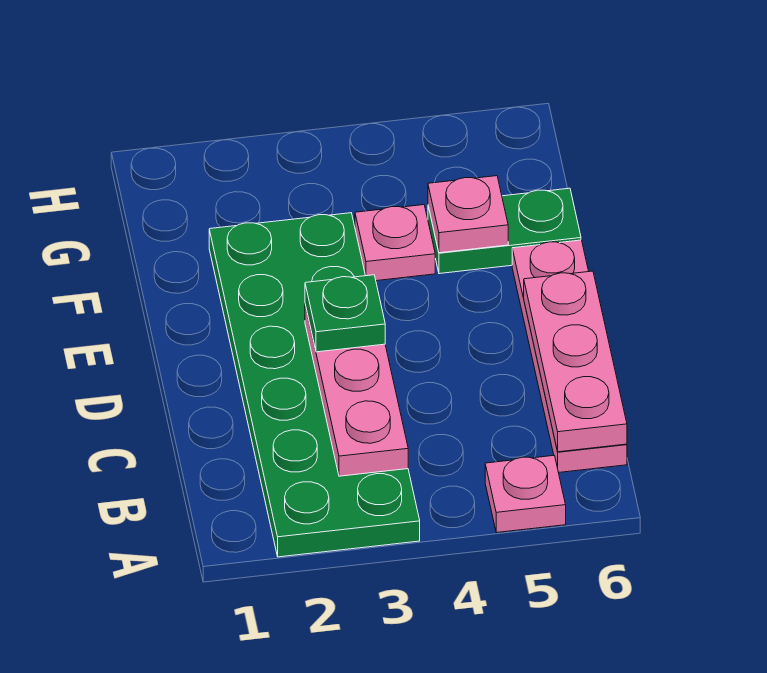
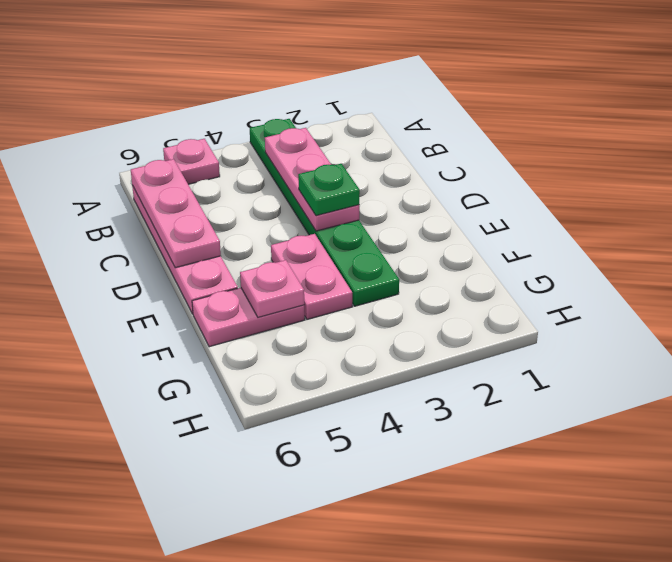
green 2x6 plate [209,213,420,557] -> green 1x6 plate [250,119,399,306]
pink 1x1 plate [355,205,435,281] -> pink 1x2 plate [271,234,352,319]
green 1x2 plate [428,188,581,274] -> pink 1x2 plate [192,288,305,347]

